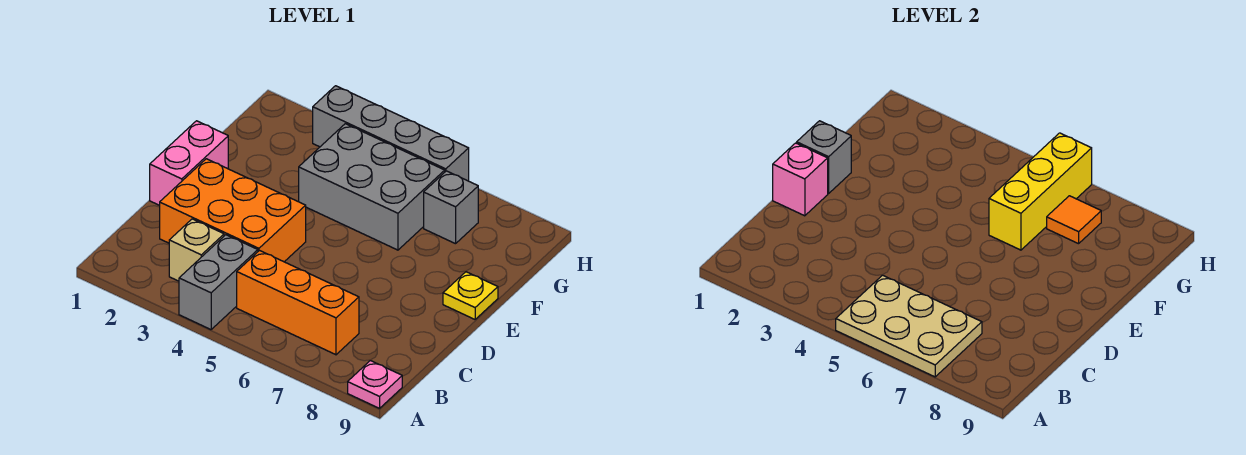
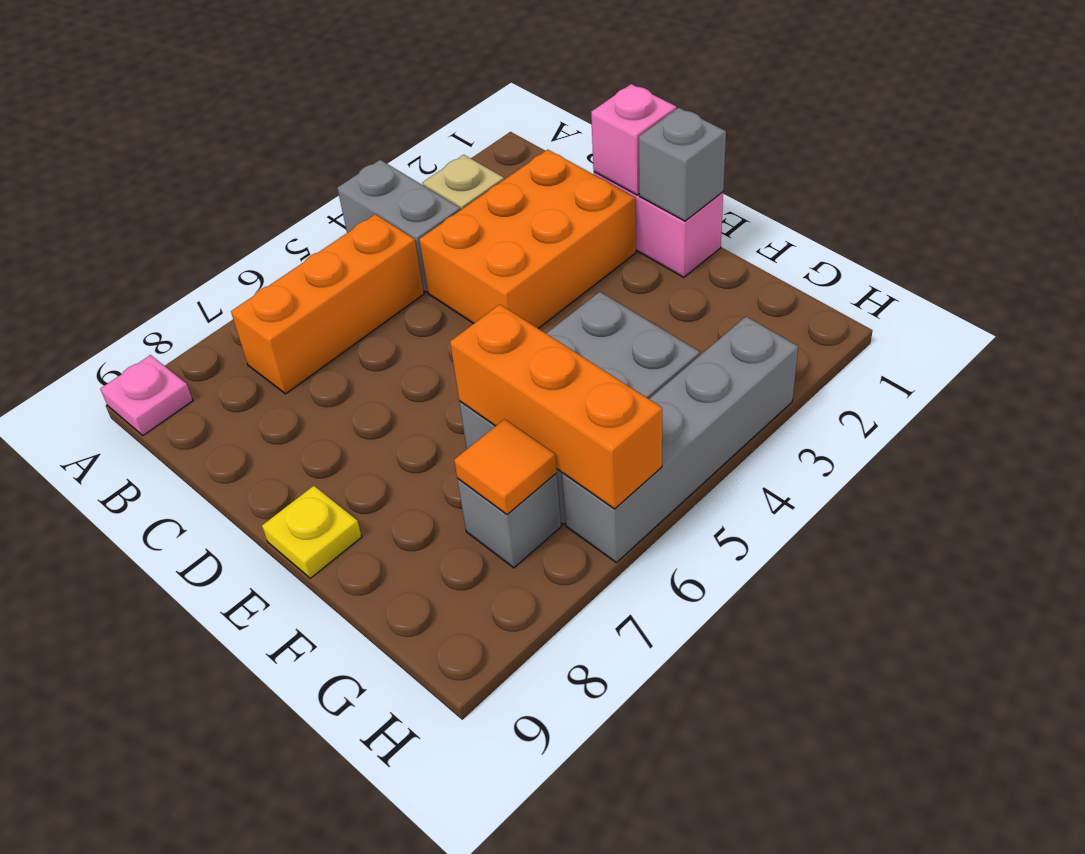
tan 2x3 plate [836,275,982,377] -> none
yellow 1x3 brick [989,133,1092,250] -> orange 1x3 brick [450,304,662,509]

